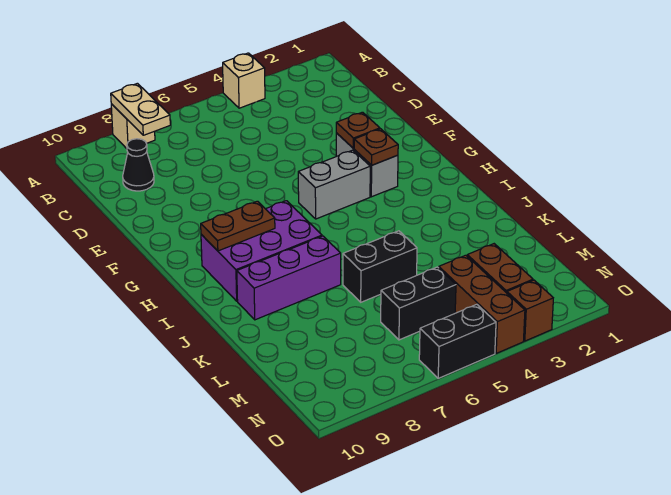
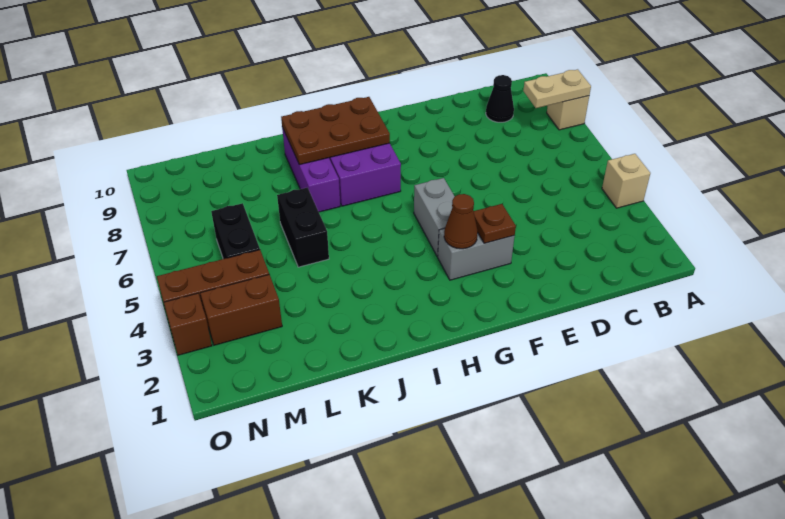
brown 1x1 plate [354,129,398,165] -> brown 1x1 cone [444,194,478,249]
brown 1x2 plate [201,201,275,251] -> brown 2x3 plate [281,97,390,165]
black 1x2 brick [419,304,496,378] -> none

